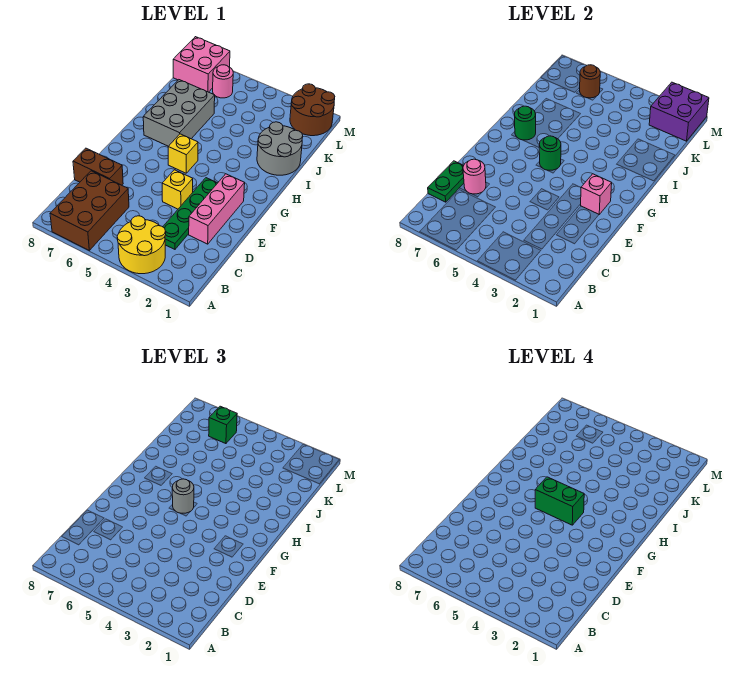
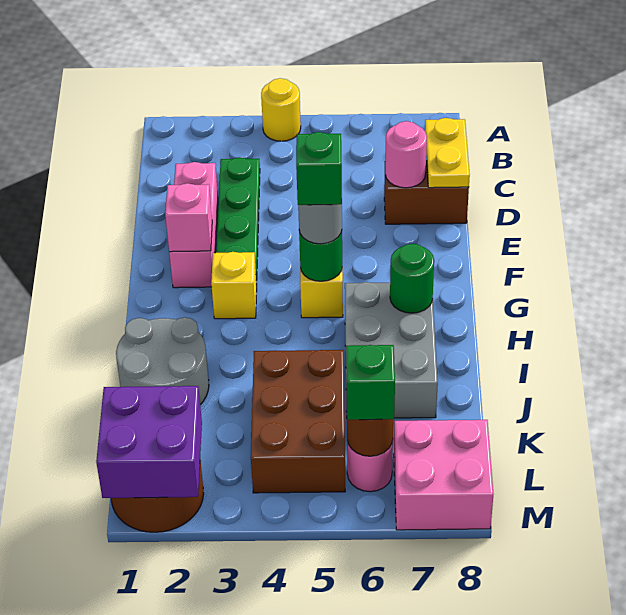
yellow 2x2 round brick [117,216,166,274] -> yellow 1x1 round brick [261,78,301,141]
brown 2x3 brick [50,171,129,250] -> brown 2x3 brick moved to [251,350,345,493]
green 1x2 plate [428,161,464,202] -> yellow 1x2 plate [425,118,470,188]
yellow 1x1 brick [162,170,193,209] -> yellow 1x1 brick moved to [211,252,257,319]
green 1x2 brick [535,477,584,525] -> green 1x1 brick [296,132,342,205]

